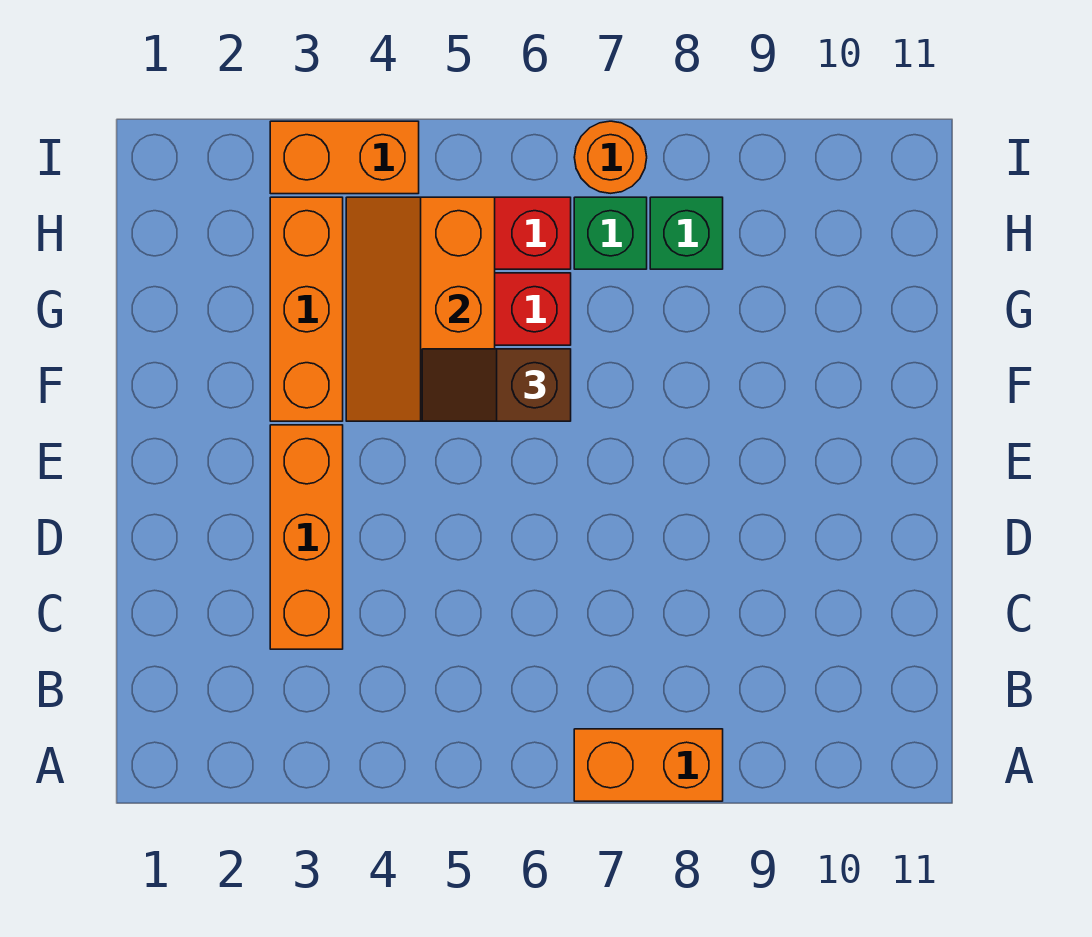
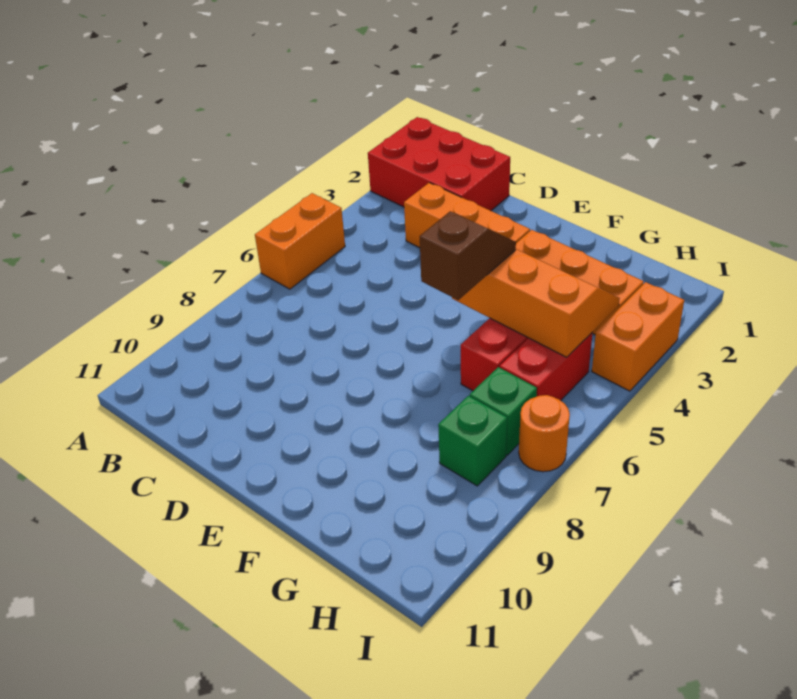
none -> red 2x3 brick [368,117,510,211]
orange 1x2 brick [574,729,723,801] -> orange 1x2 brick moved to [255,193,345,289]

